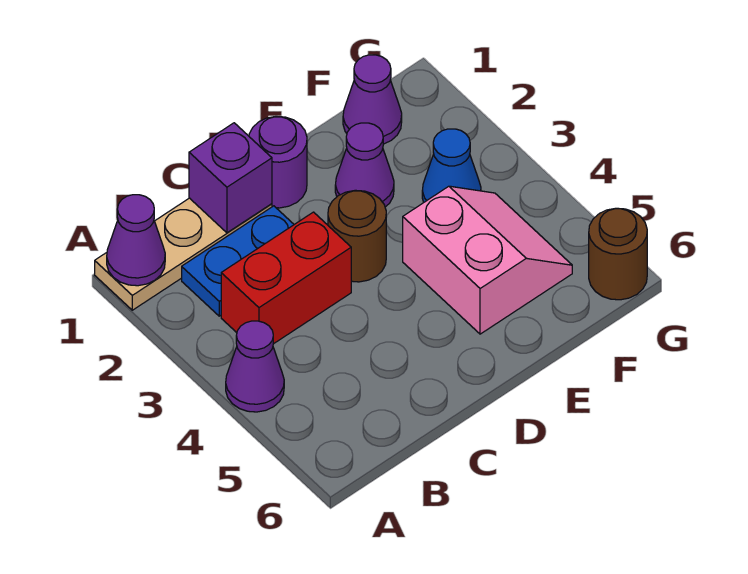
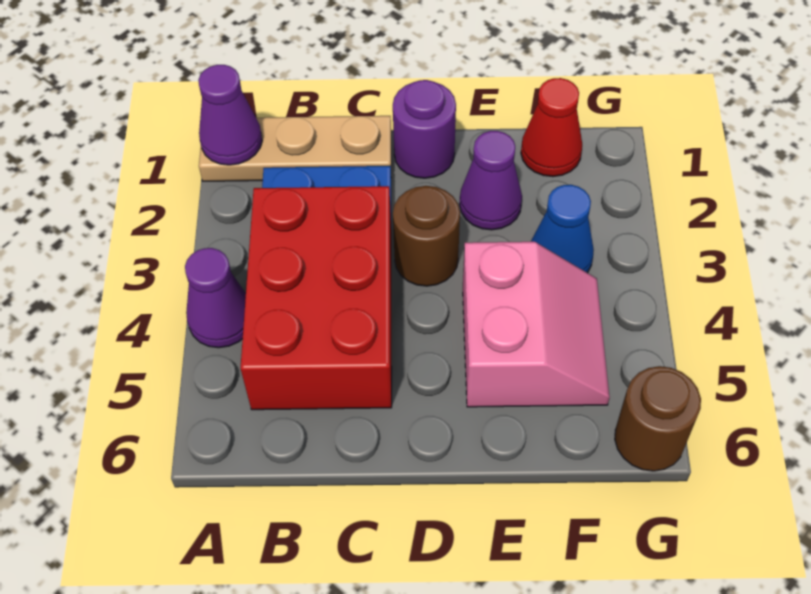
red 1x2 brick [221,212,351,344] -> red 2x3 brick [241,186,392,410]
purple 1x1 brick [189,123,272,233] -> none
purple 1x1 cone [343,55,402,144] -> red 1x1 cone [521,78,582,177]

